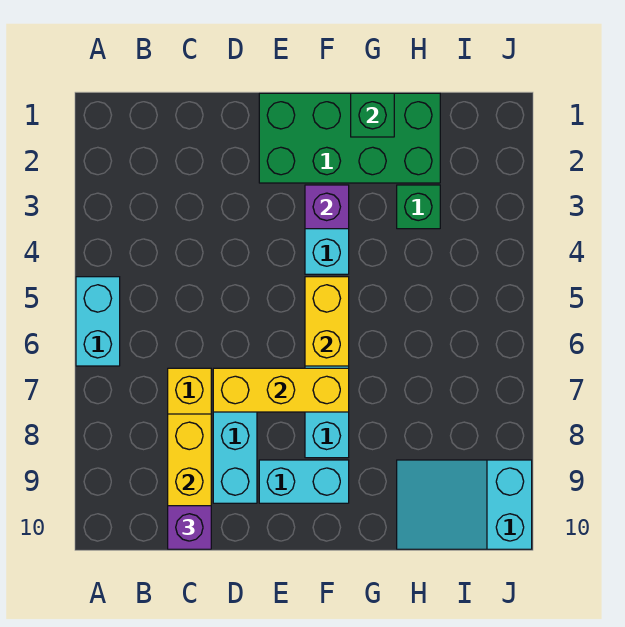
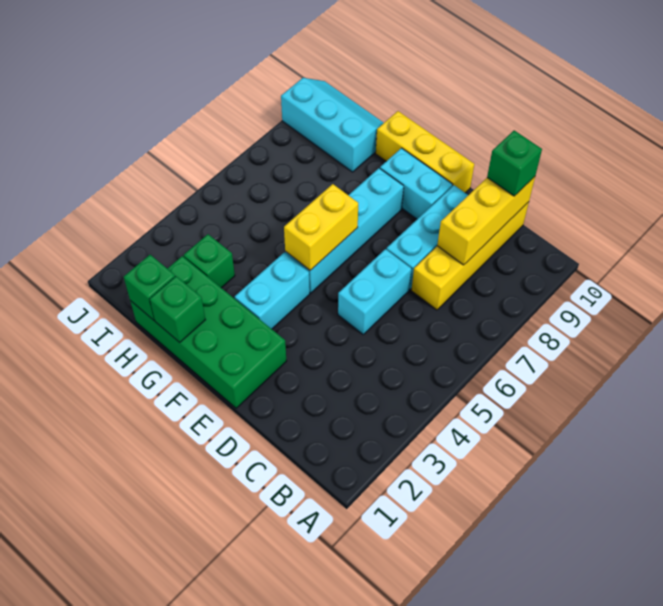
cyan 1x2 brick [76,277,120,366] -> cyan 1x2 brick moved to [338,249,411,334]
purple 1x1 brick [168,506,211,549] -> green 1x1 brick [487,130,542,196]
yellow 1x3 brick [213,368,349,412] -> yellow 1x3 brick moved to [376,111,474,193]
purple 1x1 brick [305,185,349,229] -> none
none -> green 1x1 brick [124,255,175,320]
cyan 2x3 slope [397,460,532,549] -> cyan 2x3 slope turned to [281,78,384,172]

